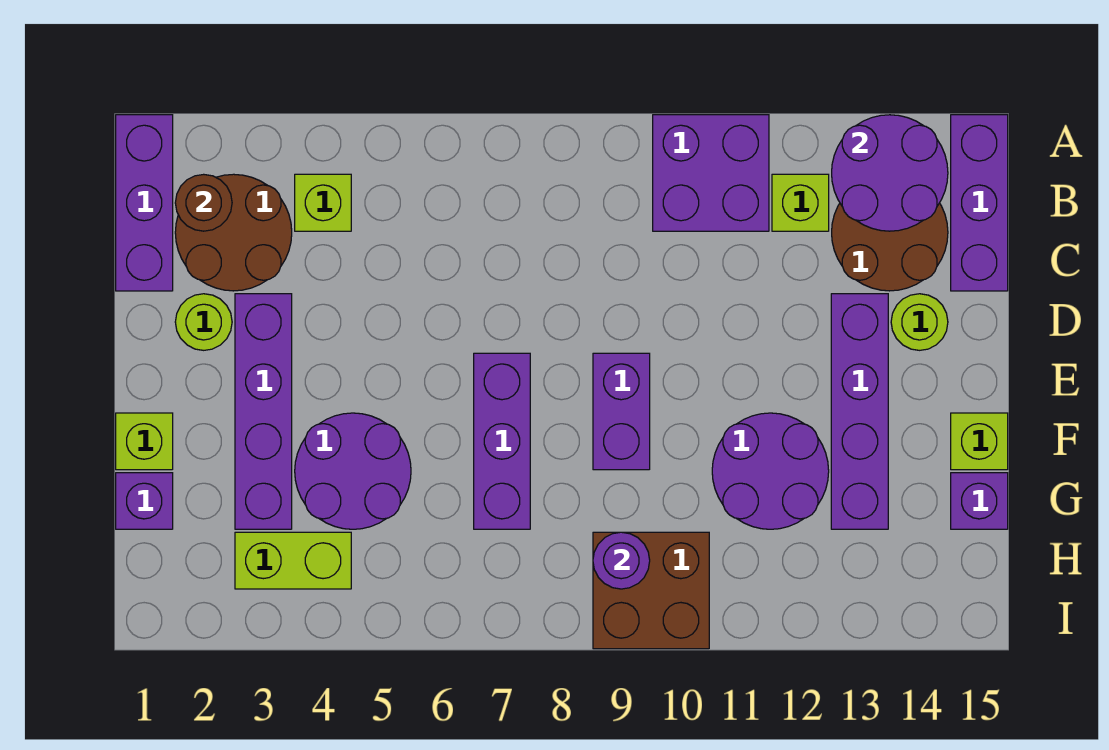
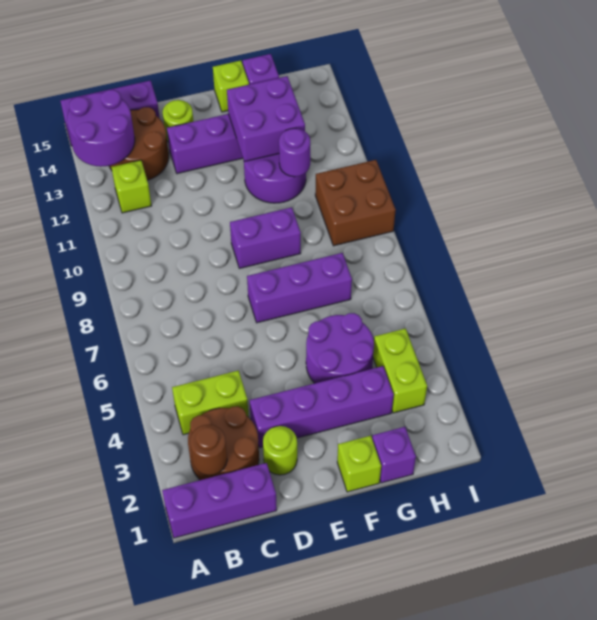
purple 2x2 brick [653,115,769,231] -> purple 2x2 brick moved to [227,76,305,162]
lime 1x1 brick [295,174,351,231] -> lime 1x2 brick [172,371,249,435]
purple 1x1 round brick [593,532,650,589] -> purple 1x1 round brick moved to [279,128,310,177]

